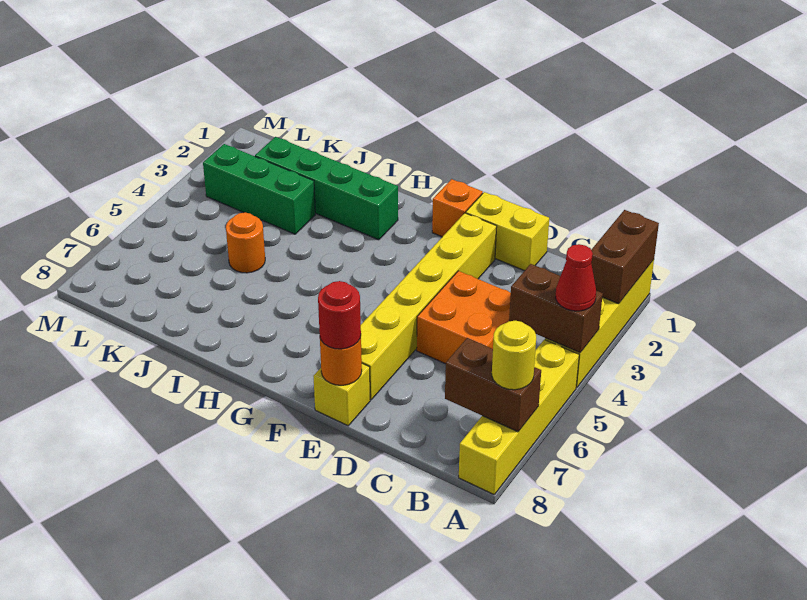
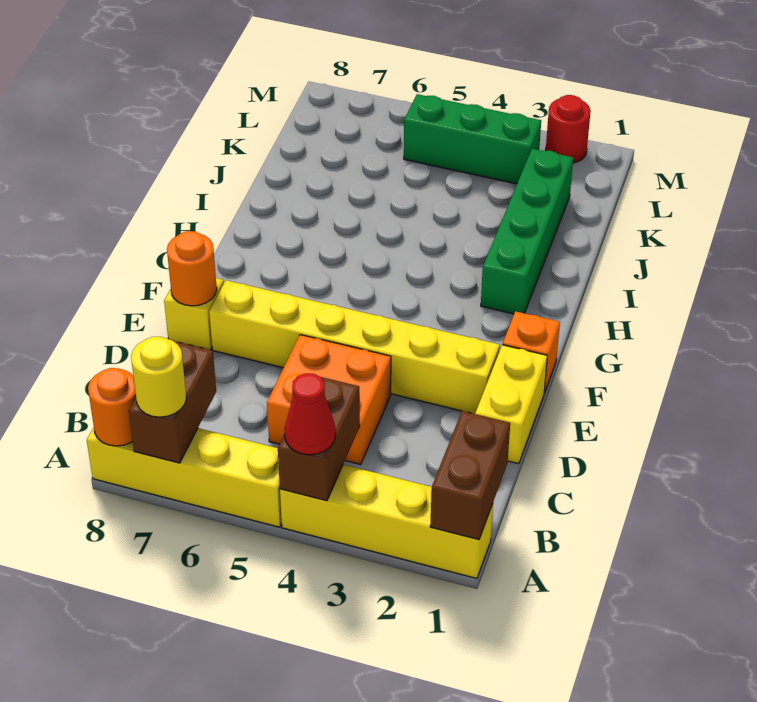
brown 1x2 brick [591,210,659,304] -> brown 1x2 brick turned to [430,411,510,540]
red 1x1 round brick [318,281,361,349] -> red 1x1 round brick moved to [546,95,591,163]
green 1x3 brick [203,144,315,234] -> green 1x3 brick turned to [404,94,541,184]
orange 1x1 round brick [226,213,265,273] -> orange 1x1 round brick moved to [88,368,136,446]

